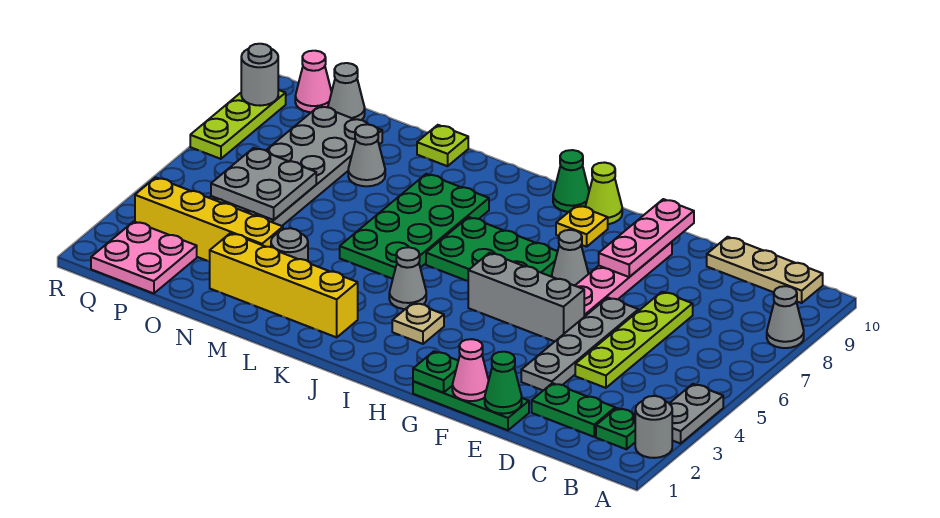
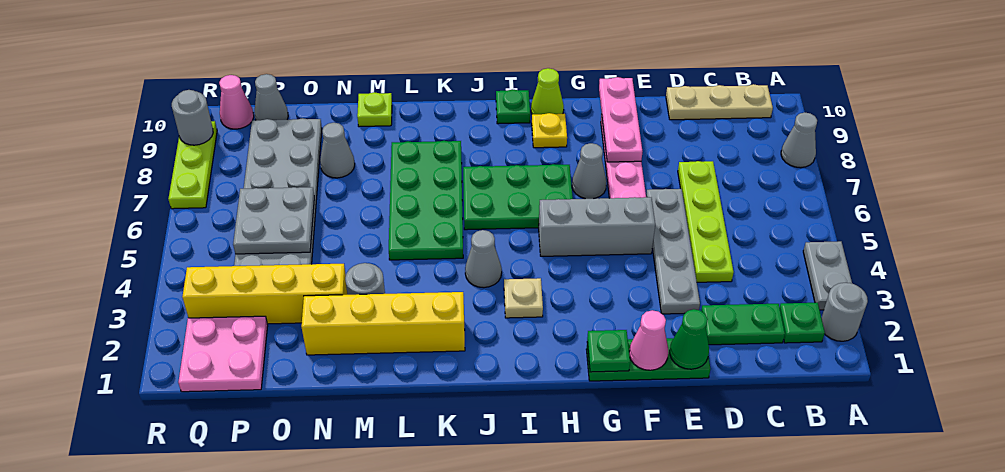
green 1x1 cone [553,150,589,212] -> green 1x1 plate [496,89,530,124]

